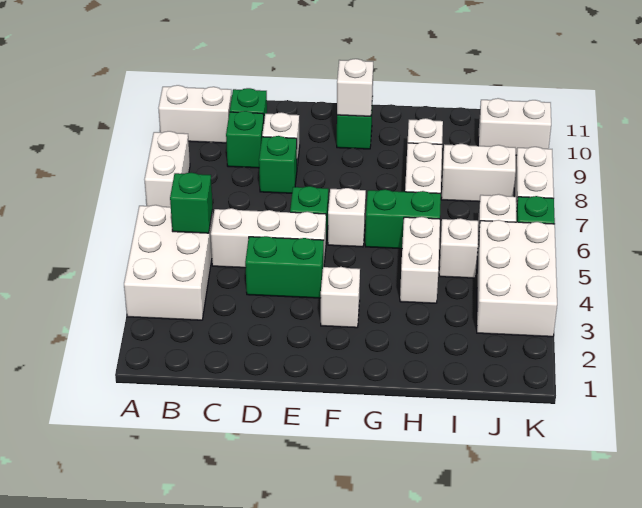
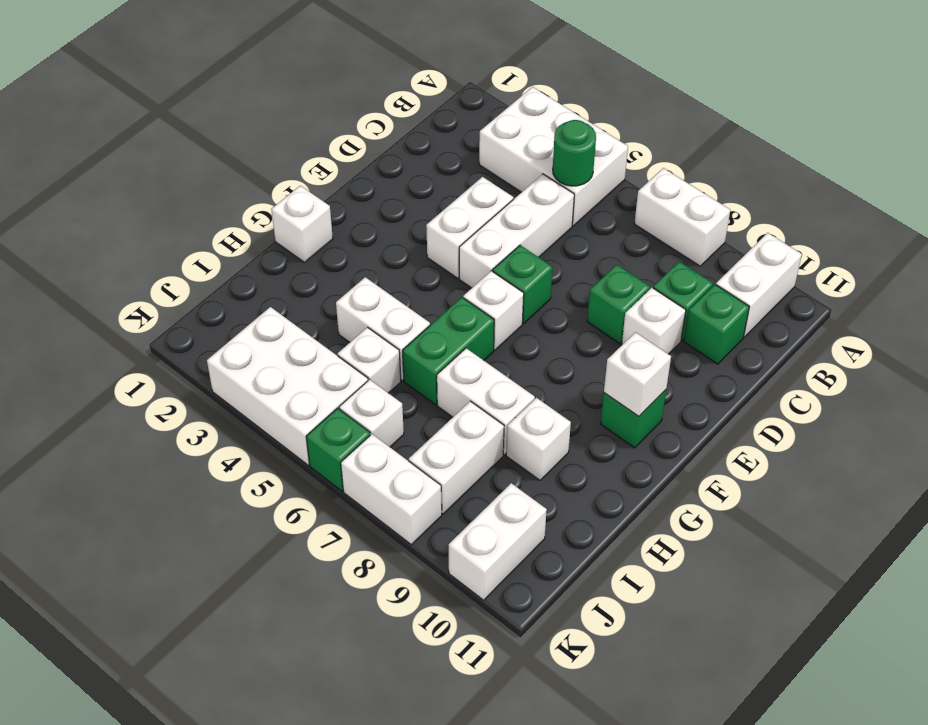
green 1x1 brick [170,173,213,233] -> green 1x1 round brick [553,120,596,186]
green 1x2 brick [245,236,324,298] -> white 1x2 brick [426,177,514,278]
white 1x1 brick [321,267,360,328] -> white 1x1 brick moved to [271,186,333,262]

